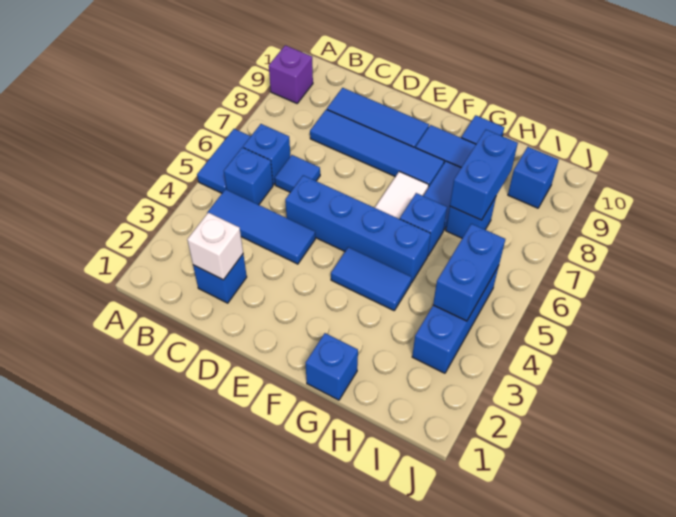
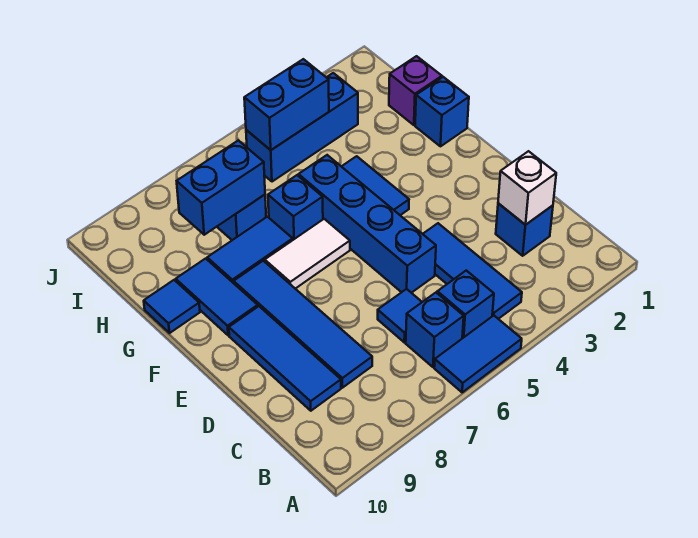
purple 1x1 brick [269,45,313,103] -> purple 1x1 brick moved to [389,56,442,125]
blue 1x1 brick [508,147,559,208] -> none

